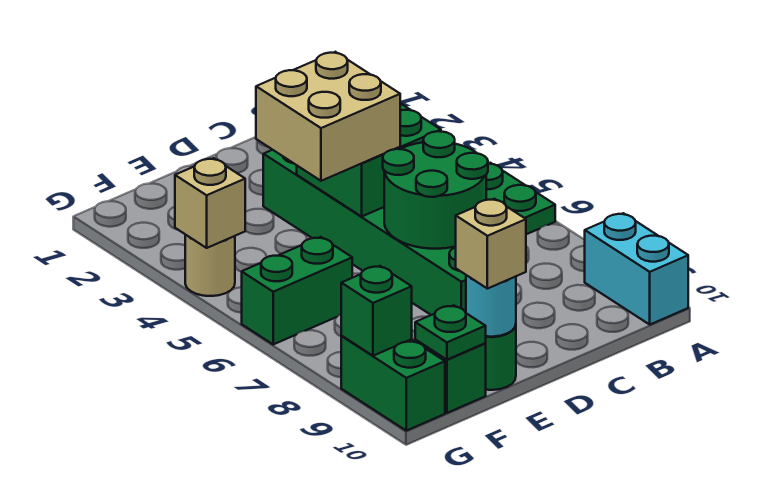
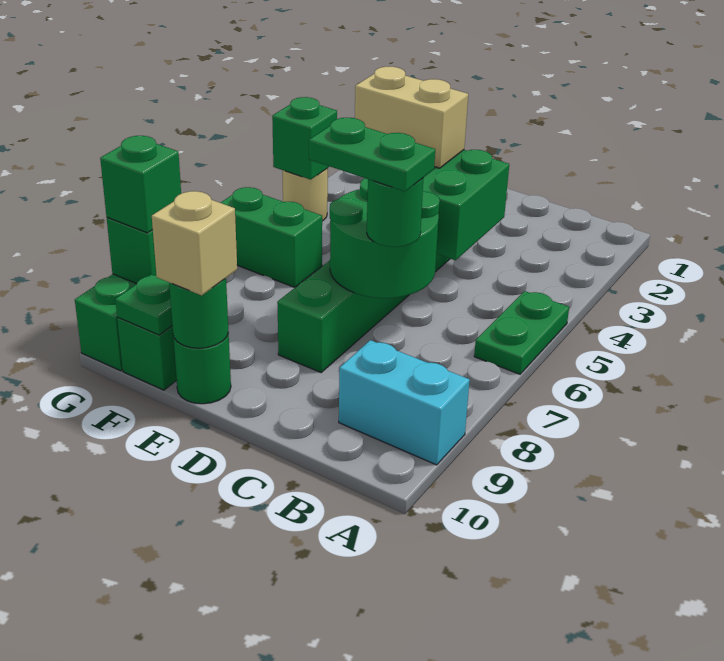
cyan 1x2 brick [585,213,688,325] -> cyan 1x2 brick turned to [339,340,470,465]
none -> green 1x1 round brick [367,178,423,247]
none -> green 1x2 plate [309,118,435,191]
tan 2x2 brick [256,52,400,181] -> tan 1x2 brick [355,66,468,168]
cyan 1x1 round brick [466,275,516,337] -> green 1x1 round brick [169,278,228,348]
tan 1x1 brick [175,158,245,248] -> green 1x1 brick [272,97,337,180]
none -> green 1x1 brick [100,136,181,233]

